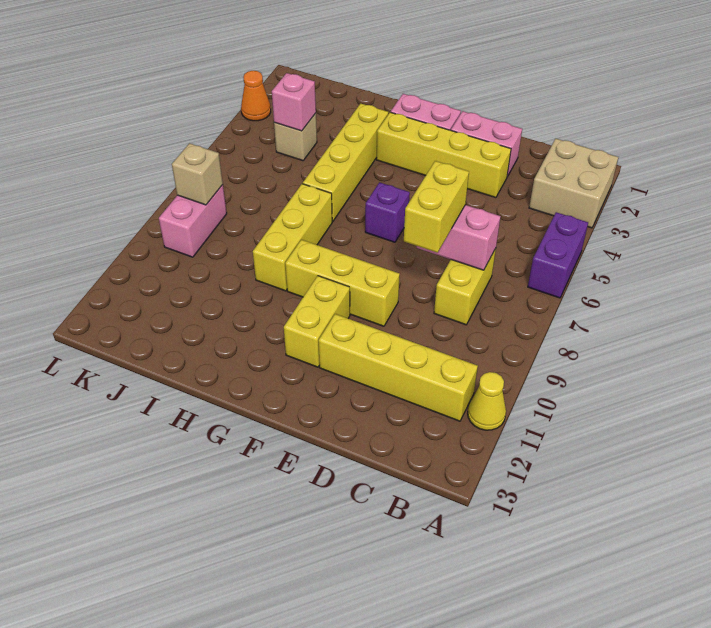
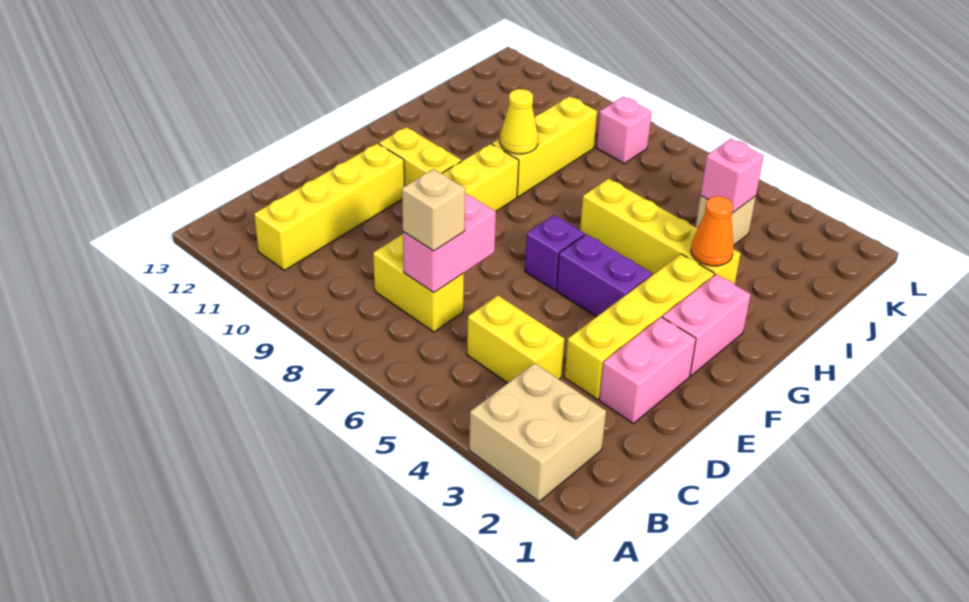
purple 1x2 brick [528,212,588,298] -> purple 1x2 brick moved to [556,234,652,317]
yellow 1x1 cone [468,372,506,430] -> yellow 1x1 cone moved to [500,89,538,154]
yellow 1x2 brick [404,161,469,253] -> yellow 1x2 brick moved to [467,296,564,383]
yellow 1x3 brick [253,184,332,291] -> yellow 1x3 brick turned to [492,96,597,197]
pink 1x2 brick [159,185,227,257] -> pink 1x1 brick [596,97,652,163]
tan 1x1 brick [172,143,223,205] -> tan 1x1 brick moved to [402,169,465,251]
orange 1x1 cone [241,71,271,121] -> orange 1x1 cone moved to [691,196,734,266]

